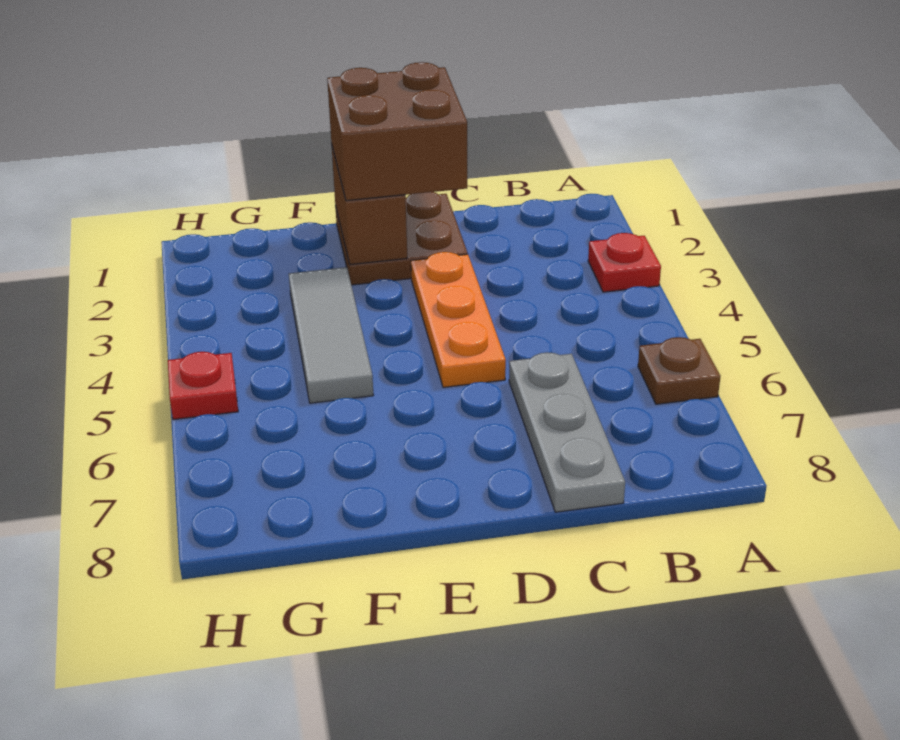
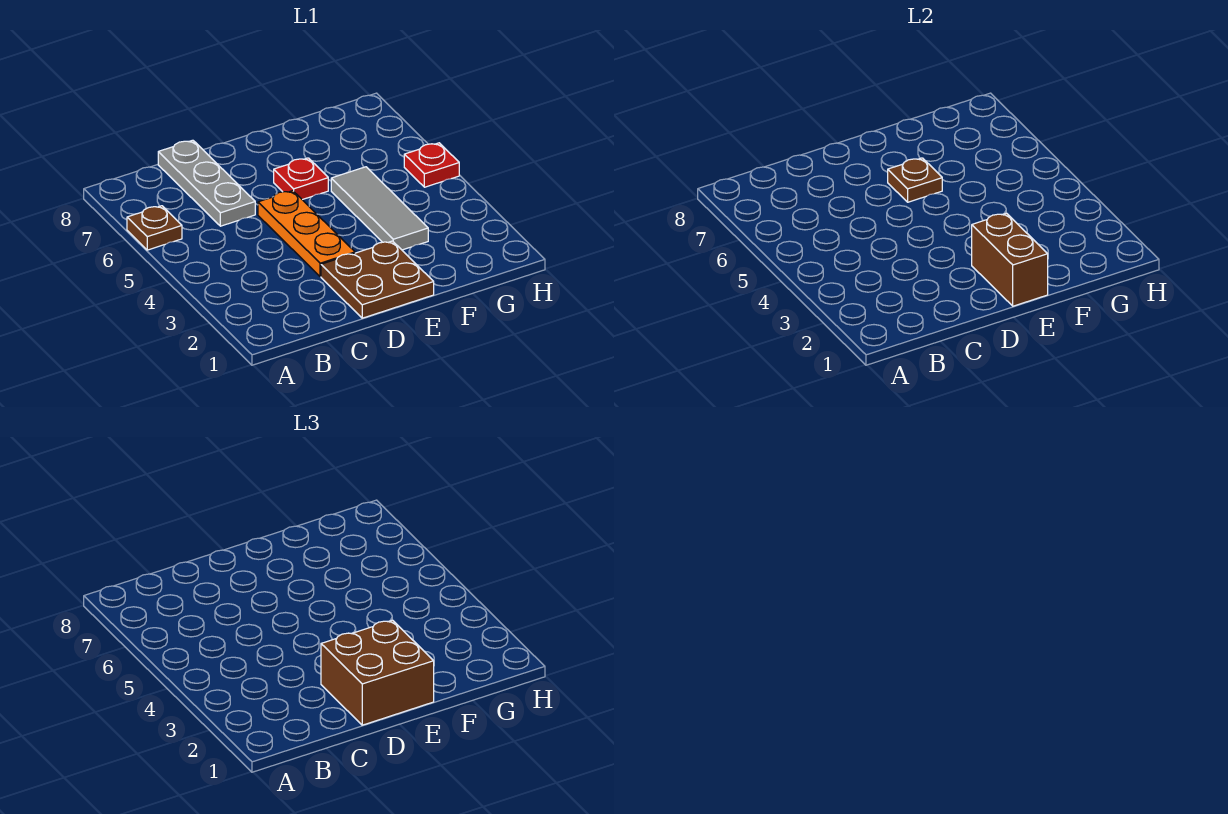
red 1x1 plate [588,233,661,292] -> red 1x1 plate moved to [274,158,328,200]
none -> brown 1x1 plate [888,158,942,202]

